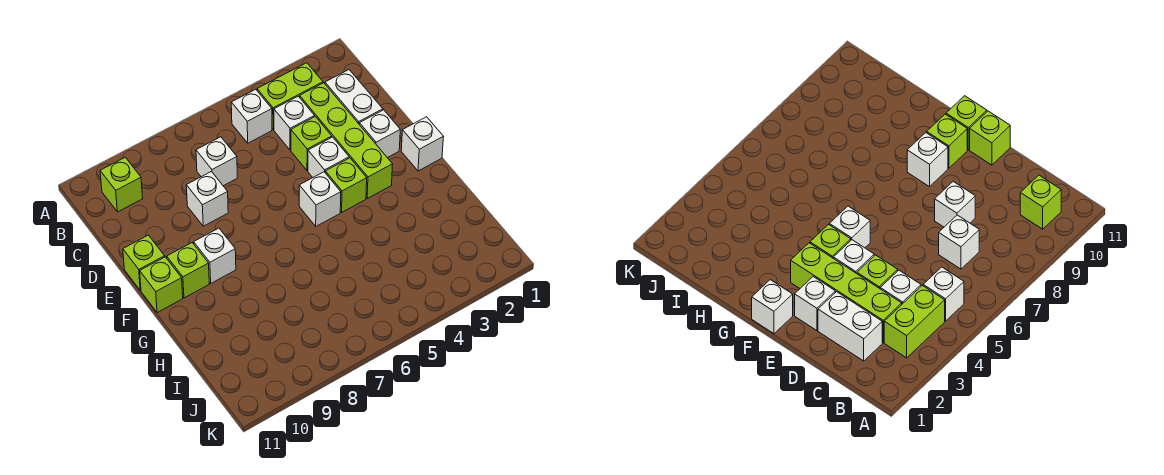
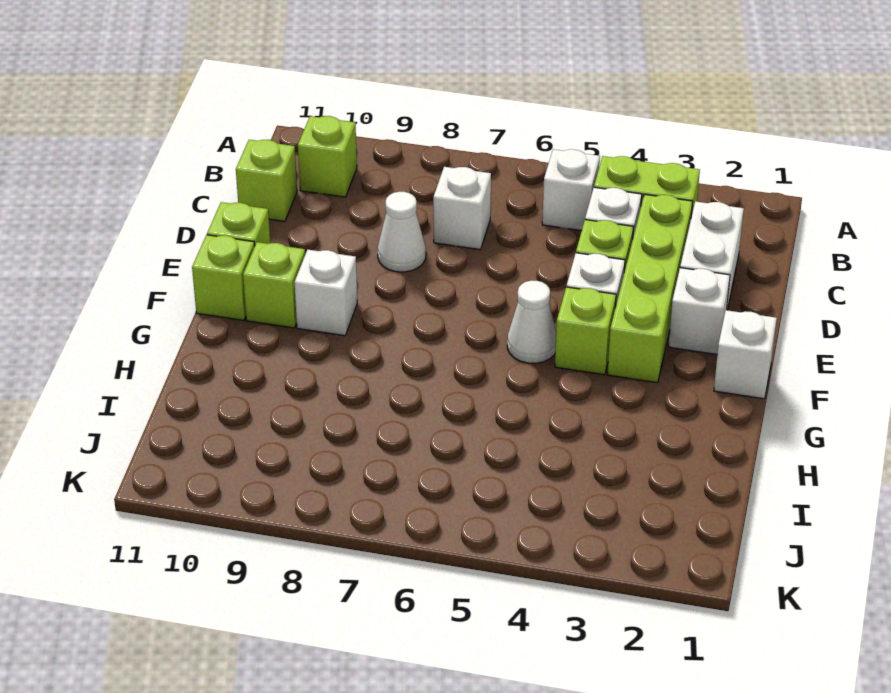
none -> lime 1x1 brick [236,140,297,222]
white 1x1 brick [186,172,228,226] -> white 1x1 cone [378,192,426,272]
white 1x1 brick [299,172,341,226] -> white 1x1 cone [507,280,556,363]

